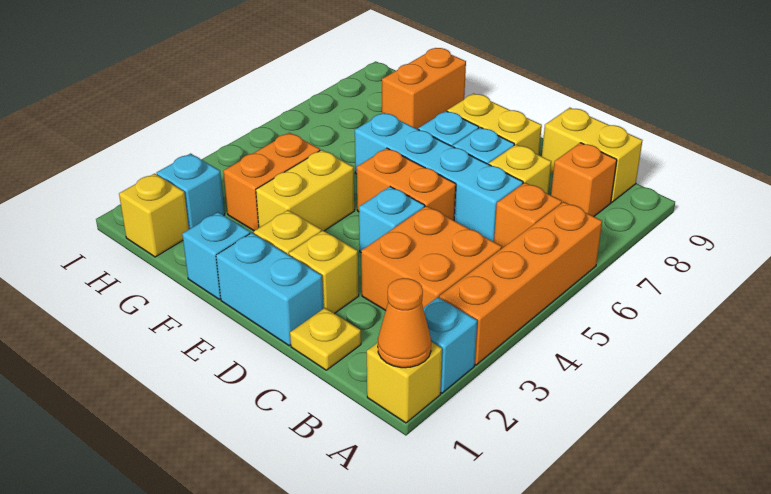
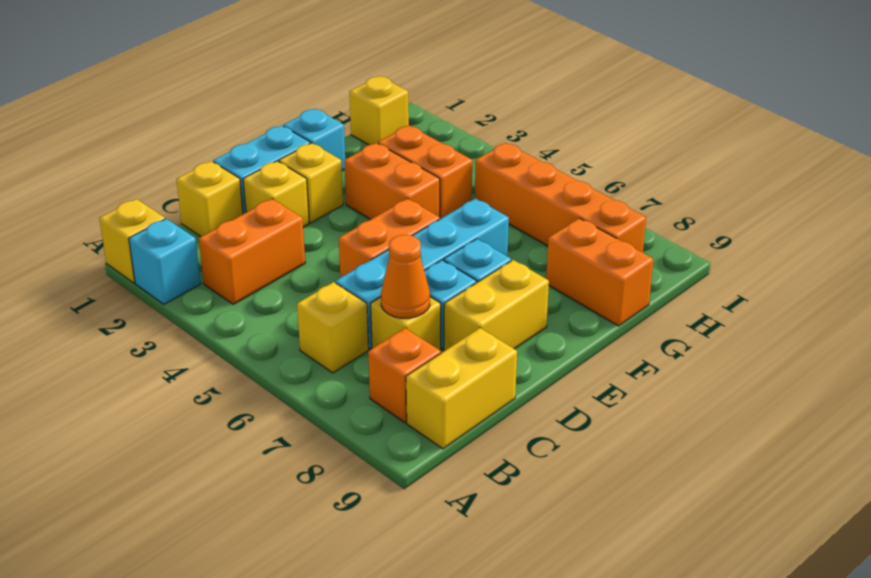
orange 1x1 cone [378,278,431,368] -> orange 1x1 cone moved to [381,235,430,318]
orange 1x4 brick [439,202,602,365] -> orange 1x4 brick moved to [475,143,646,252]
orange 2x2 brick [361,206,502,311] -> orange 1x2 brick [199,199,305,304]
orange 1x1 brick [494,183,562,248] -> yellow 1x1 brick [297,282,369,373]
yellow 1x1 plate [290,308,361,370] -> yellow 1x1 brick [177,161,243,237]
cyan 1x1 brick [359,187,425,252] -> none
yellow 1x2 brick [256,150,354,231] -> orange 1x2 brick [344,143,440,220]
cyan 1x1 brick [157,154,225,229] -> none

